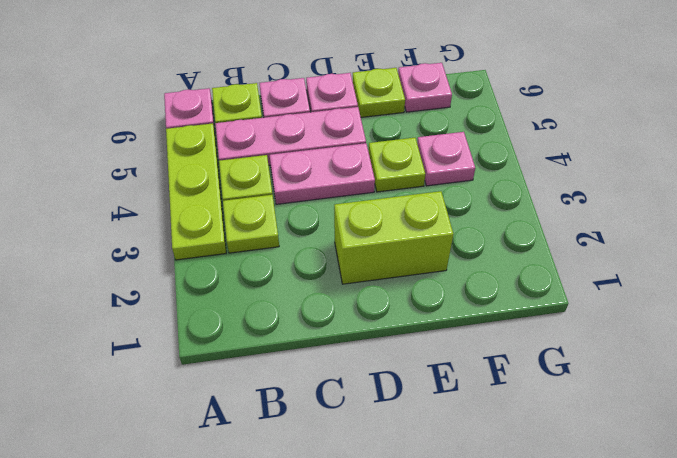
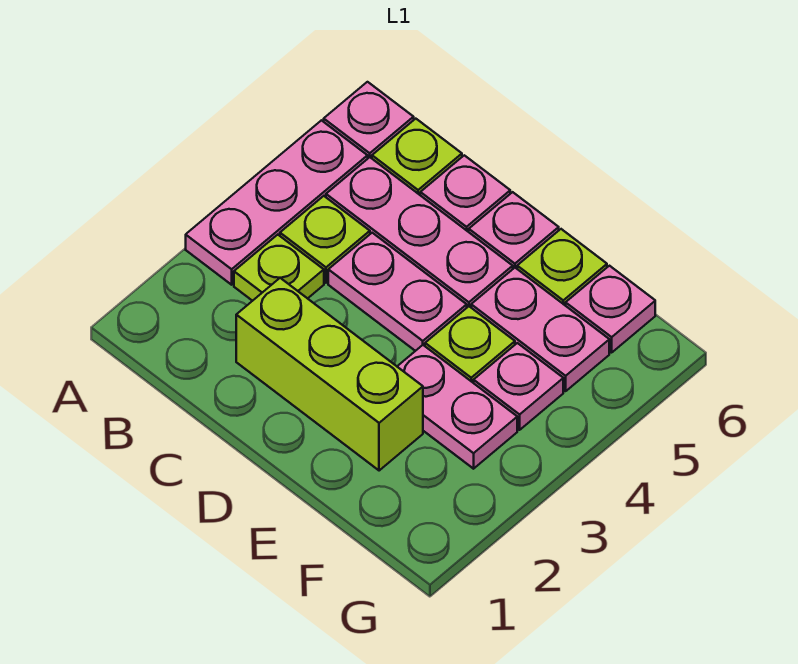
lime 1x3 plate [166,123,226,260] -> pink 1x3 plate [186,120,368,285]
lime 1x2 brick [334,191,453,284] -> lime 1x3 brick [236,278,423,471]
none -> pink 1x2 plate [397,345,517,469]
none -> pink 1x2 plate [471,268,609,391]

